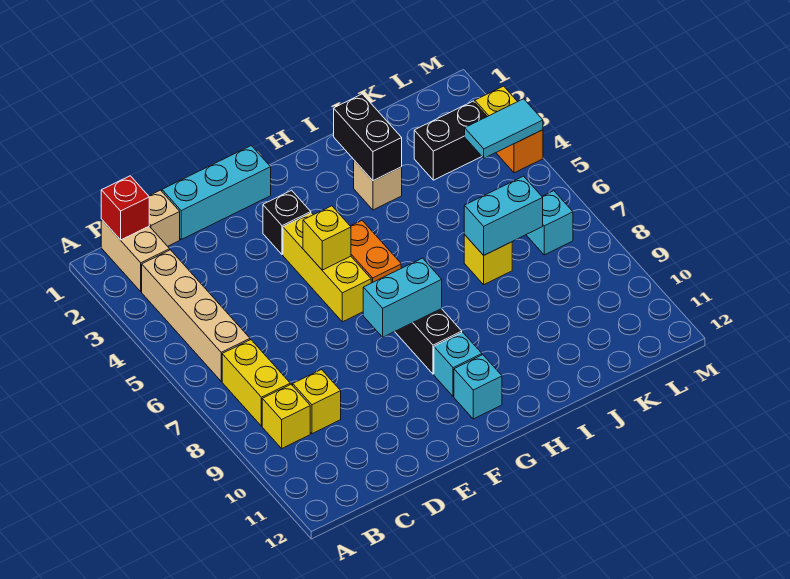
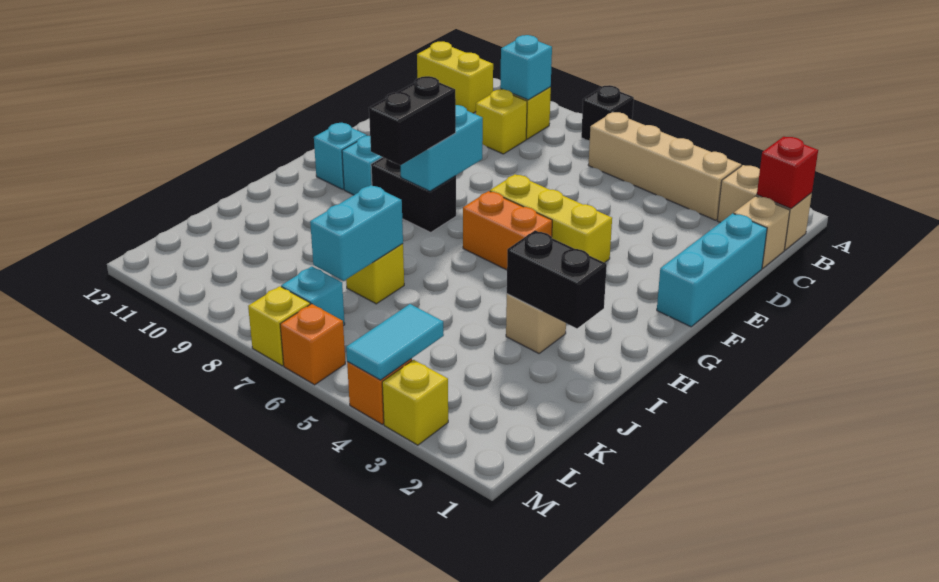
yellow 1x2 brick [222,340,290,426] -> yellow 1x2 brick moved to [417,42,493,113]
none -> cyan 1x1 brick [500,35,552,100]
black 1x1 brick [263,190,311,255] -> black 1x1 brick moved to [581,85,634,140]
yellow 1x1 brick [303,206,351,270] -> yellow 1x1 brick moved to [248,286,310,366]
black 1x2 brick [414,101,487,180] -> black 1x2 brick moved to [369,76,456,165]
none -> orange 1x1 brick [280,304,345,385]

